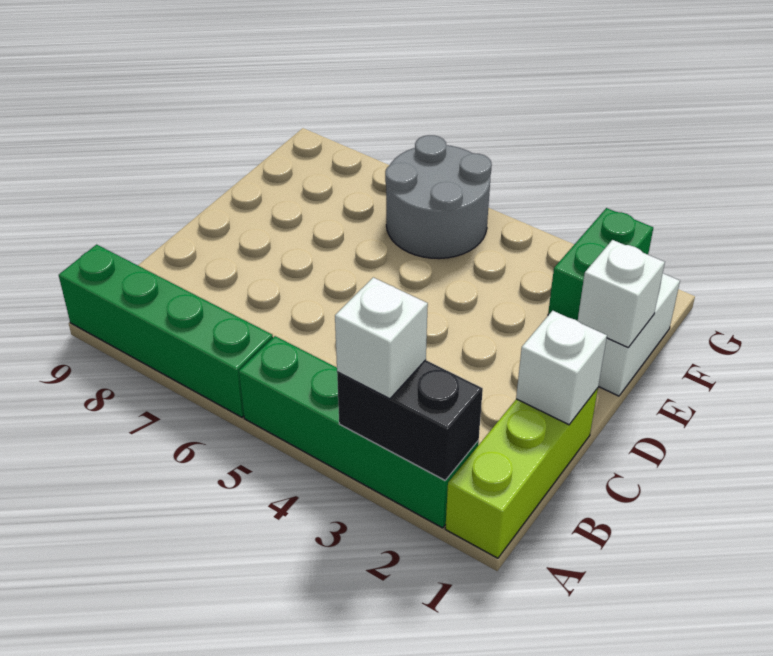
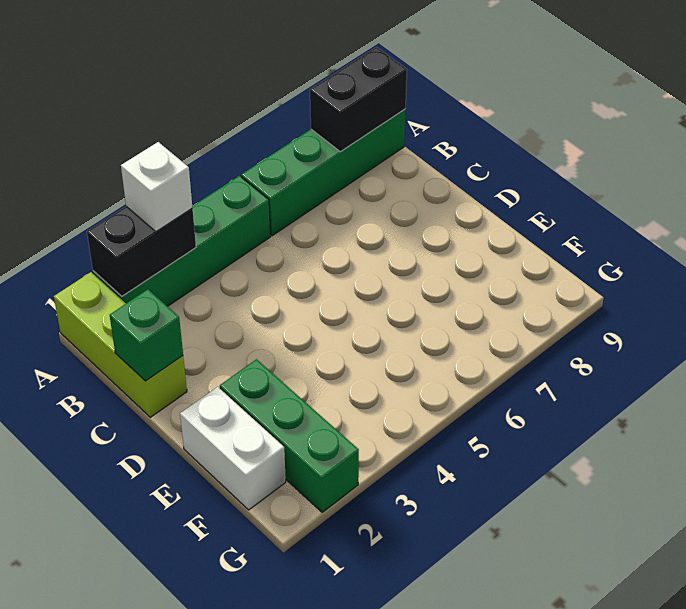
none -> black 1x2 brick [310,47,407,152]
white 1x1 brick [516,311,607,425] -> green 1x1 brick [110,289,183,381]
white 1x1 brick [578,240,665,347] -> none
green 1x2 brick [548,208,653,321] -> green 1x3 brick [220,359,359,512]
grey 2x2 round brick [385,135,492,259] -> none

